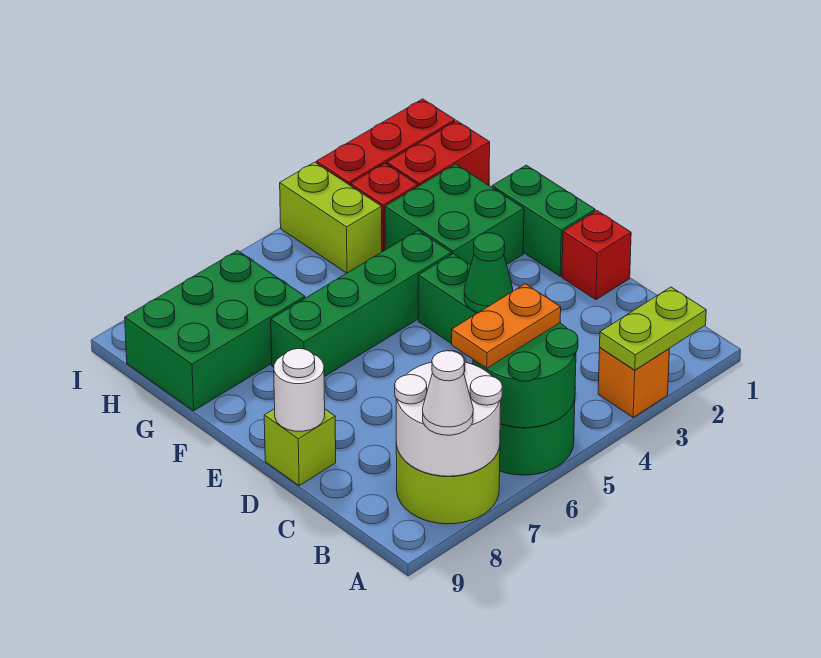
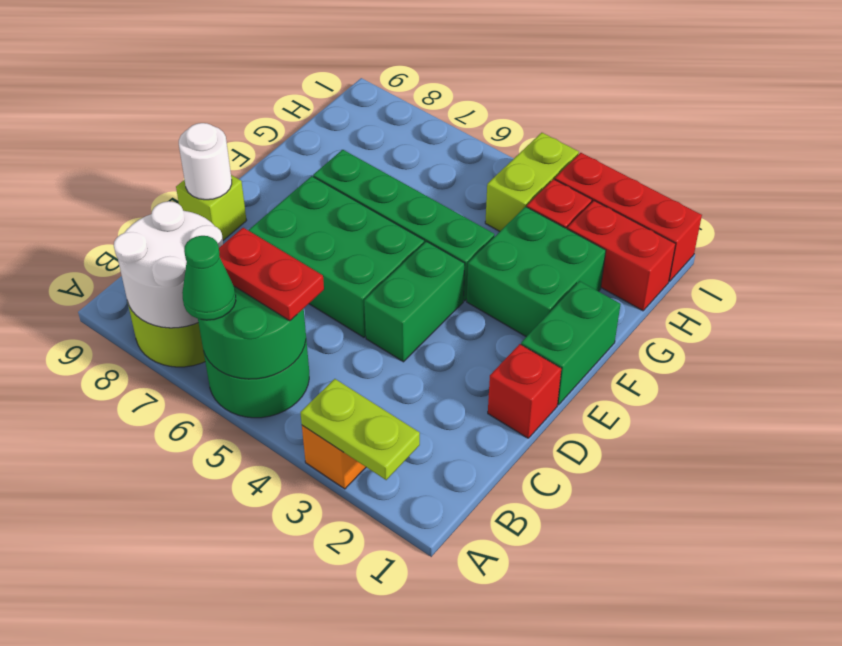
white 1x1 cone [423,351,473,435] -> none
orange 1x2 plate [452,284,561,368] -> red 1x2 plate [219,228,324,321]
green 1x1 cone [464,233,513,313] -> green 1x1 cone moved to [182,236,236,320]
green 2x3 brick [125,251,305,411] -> green 2x3 brick moved to [248,176,424,337]

